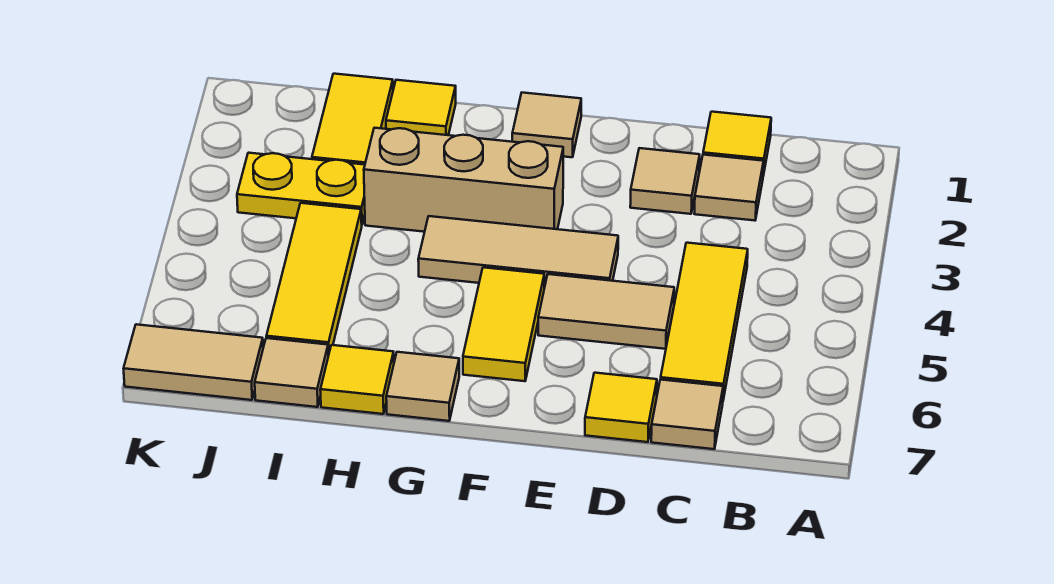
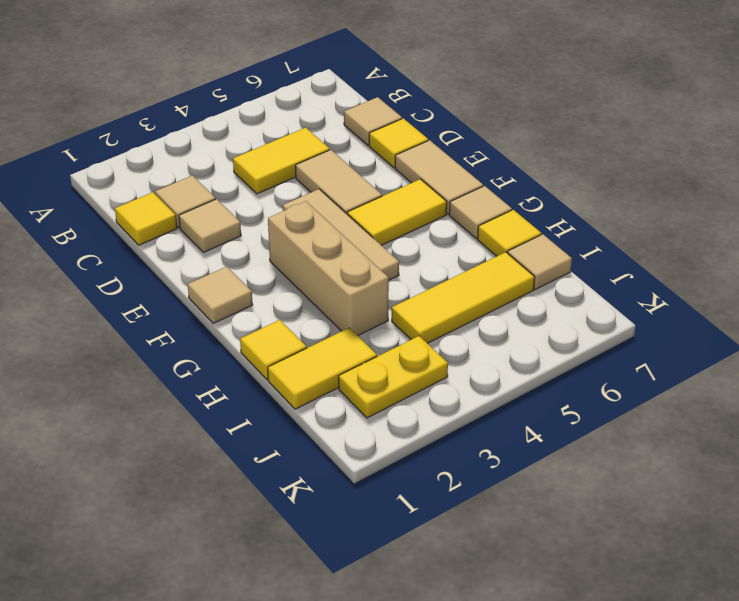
yellow 1x3 tile [661,243,748,400] -> yellow 1x2 tile [233,128,330,194]
yellow 1x2 plate [237,153,365,224] -> yellow 1x2 plate turned to [339,336,448,418]
tan 1x2 tile [124,324,263,400] -> tan 1x2 tile moved to [395,140,483,214]

